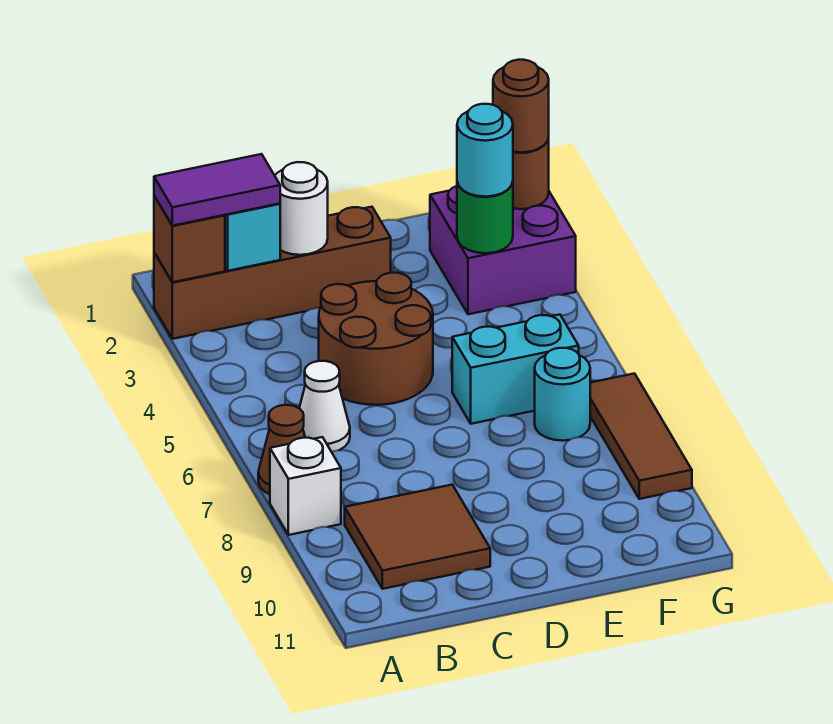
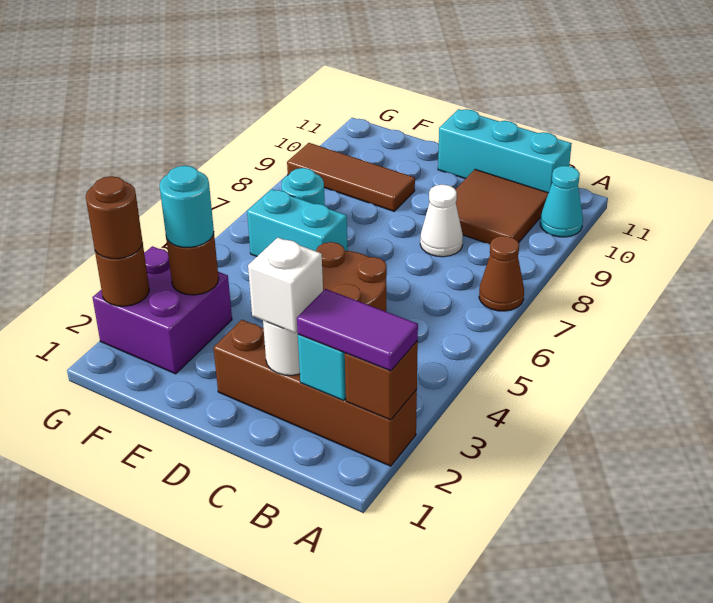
white 1x1 brick [270,437,341,535] -> white 1x1 brick moved to [248,238,323,333]
none -> cyan 1x1 cone [540,166,583,237]
white 1x1 cone [299,361,350,452] -> white 1x1 cone moved to [420,184,463,257]
none -> cyan 1x3 brick [438,109,572,193]
green 1x1 round brick [457,182,513,253] -> brown 1x1 round brick [166,233,219,295]
brown 1x3 tile [590,374,692,499] -> brown 1x3 tile turned to [287,143,415,211]

